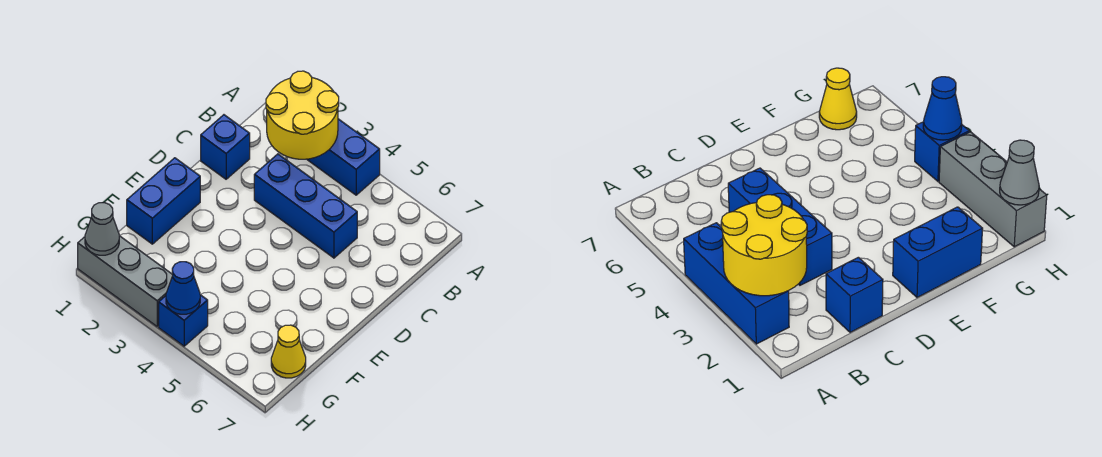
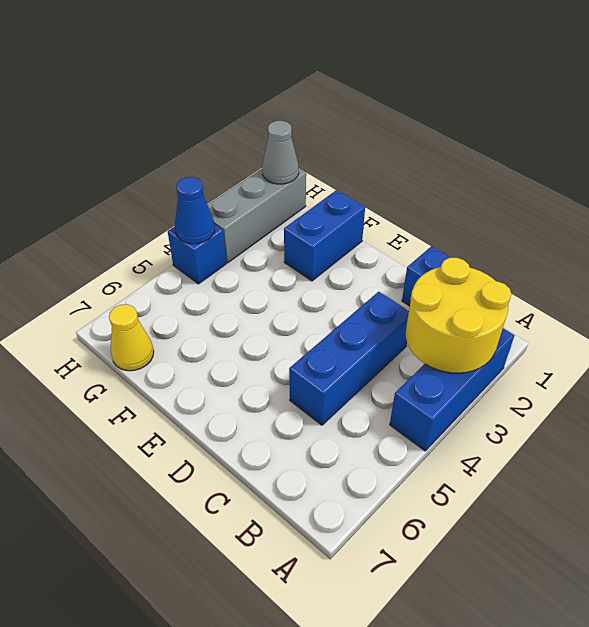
blue 1x2 brick [127,158,200,244] -> blue 1x2 brick turned to [284,190,365,281]

